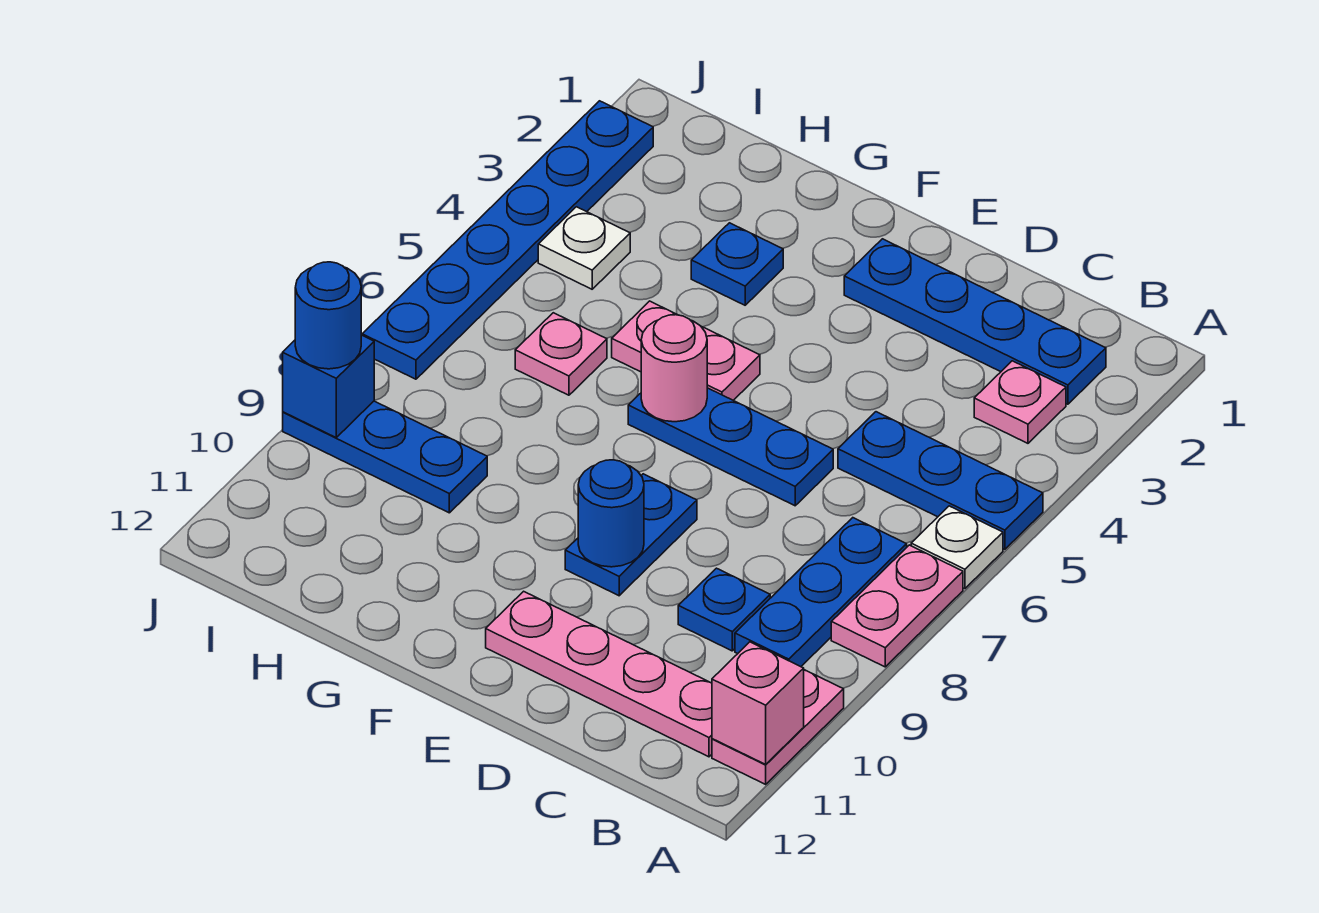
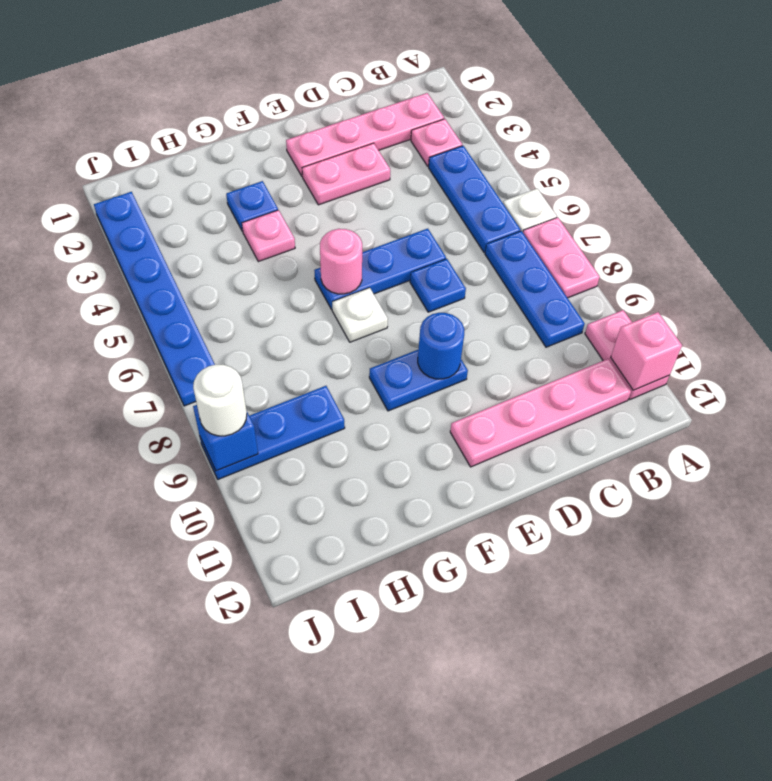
blue 1x3 plate [838,412,1043,549] -> blue 1x3 plate turned to [429,146,520,253]
blue 1x4 plate [844,239,1106,404] -> pink 1x4 plate [286,93,444,177]
blue 1x1 plate [678,568,770,651] -> blue 1x1 plate moved to [410,259,466,312]
blue 1x2 plate [565,474,697,596] -> blue 1x2 plate turned to [369,350,468,411]
pink 1x2 plate [612,301,760,400] -> pink 1x2 plate moved to [302,143,390,205]
pink 1x1 plate [515,313,607,395] -> pink 1x1 plate moved to [242,210,295,262]
white 1x1 plate [538,207,630,289] -> white 1x1 plate moved to [332,288,388,342]
blue 1x1 round brick [295,262,361,369] -> white 1x1 round brick [193,365,247,436]

